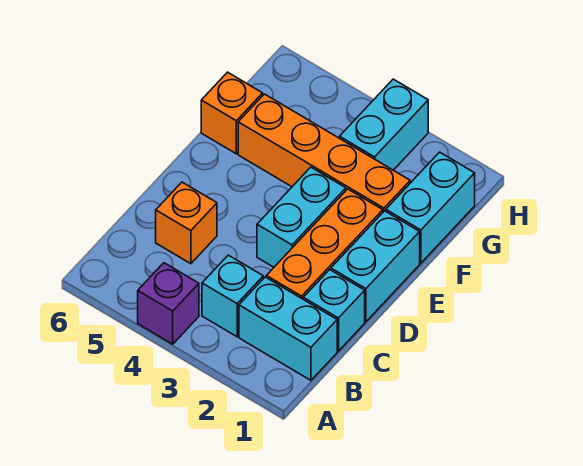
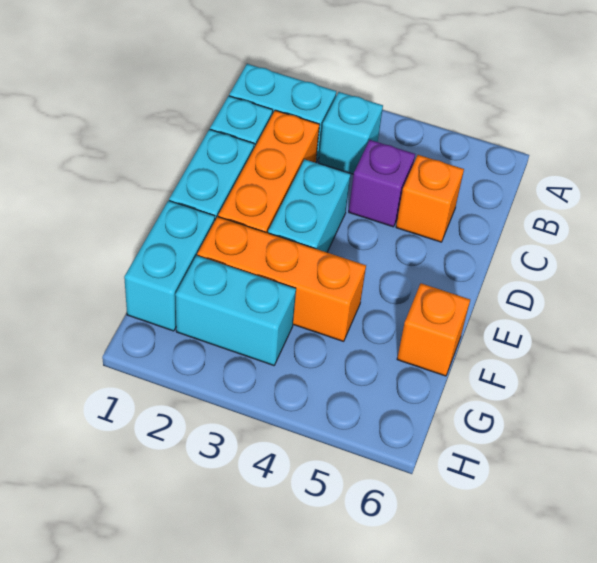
purple 1x1 brick [138,263,199,344] -> purple 1x1 brick moved to [349,140,415,227]
orange 1x4 brick [238,94,410,212] -> orange 1x3 brick [197,217,366,341]
cyan 1x2 brick [340,79,428,170] -> cyan 1x2 brick turned to [175,256,296,365]

